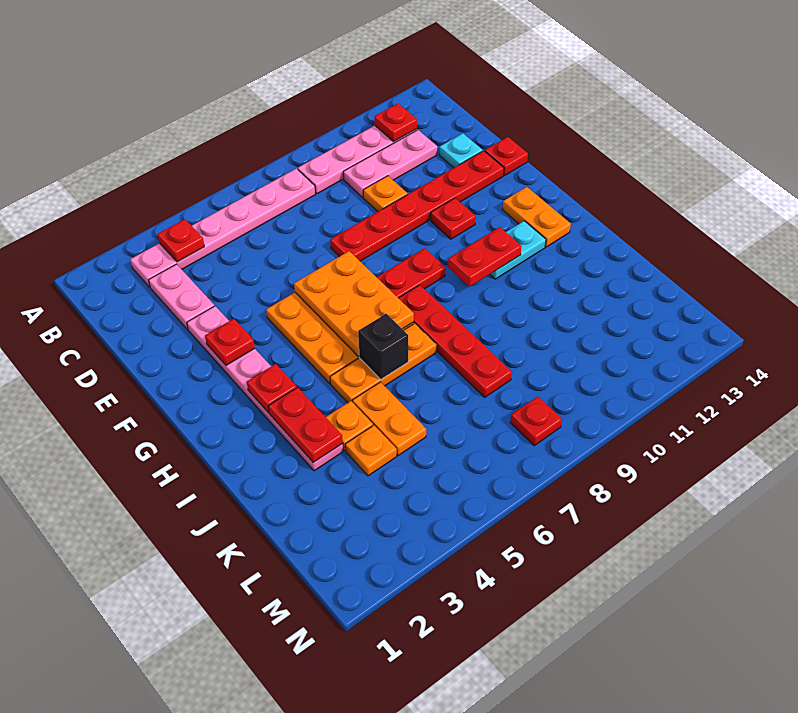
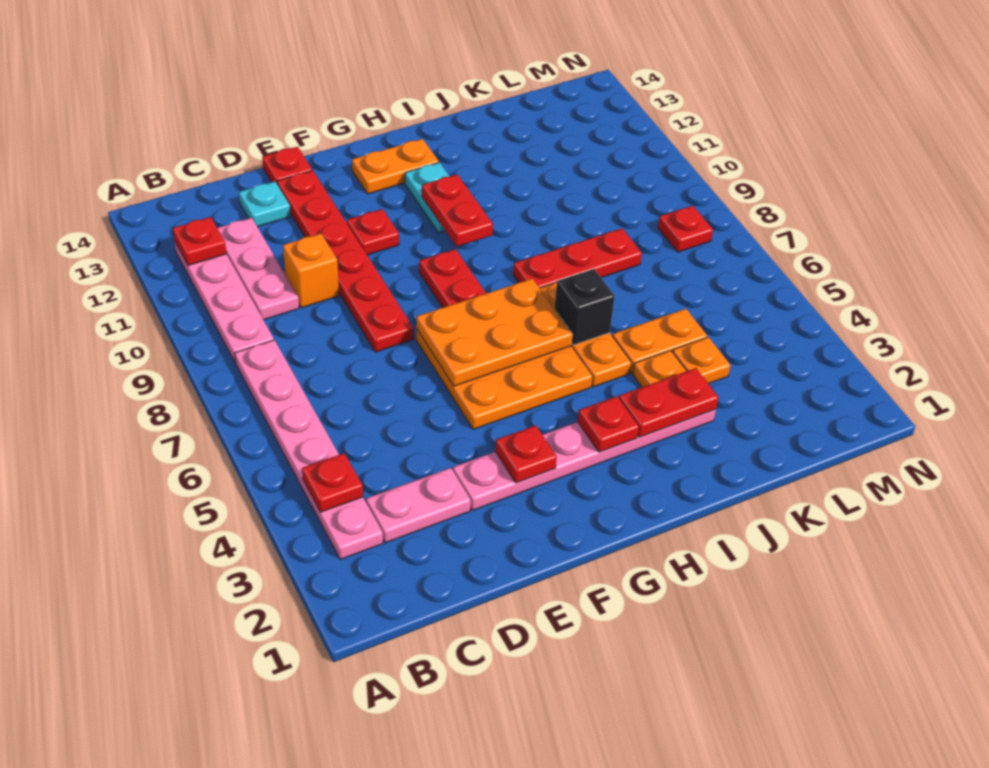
orange 1x1 plate [363,176,407,211] -> orange 1x1 brick [283,234,339,308]
red 1x4 plate [399,285,512,397] -> red 1x3 plate [513,228,642,288]

